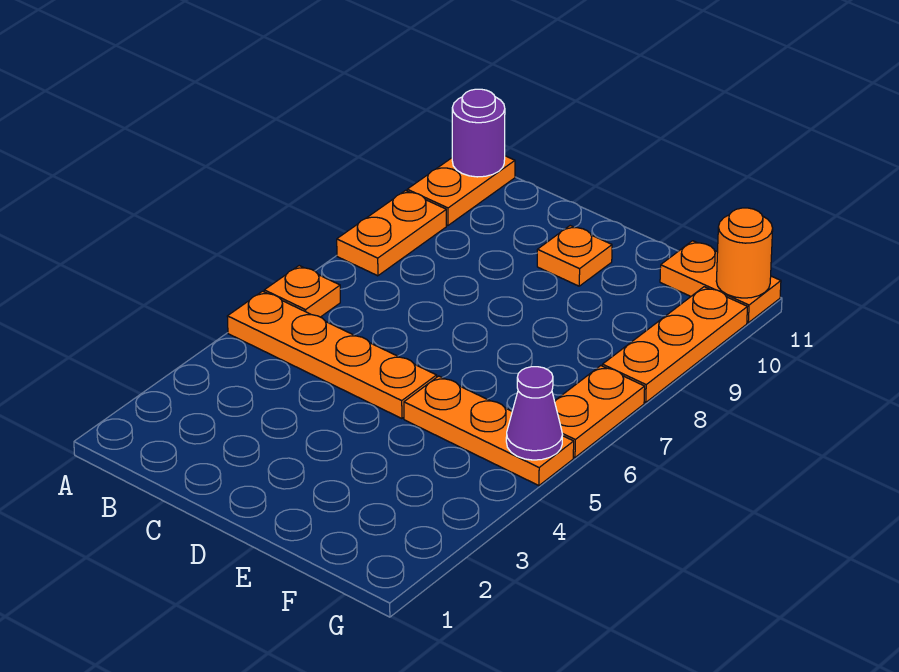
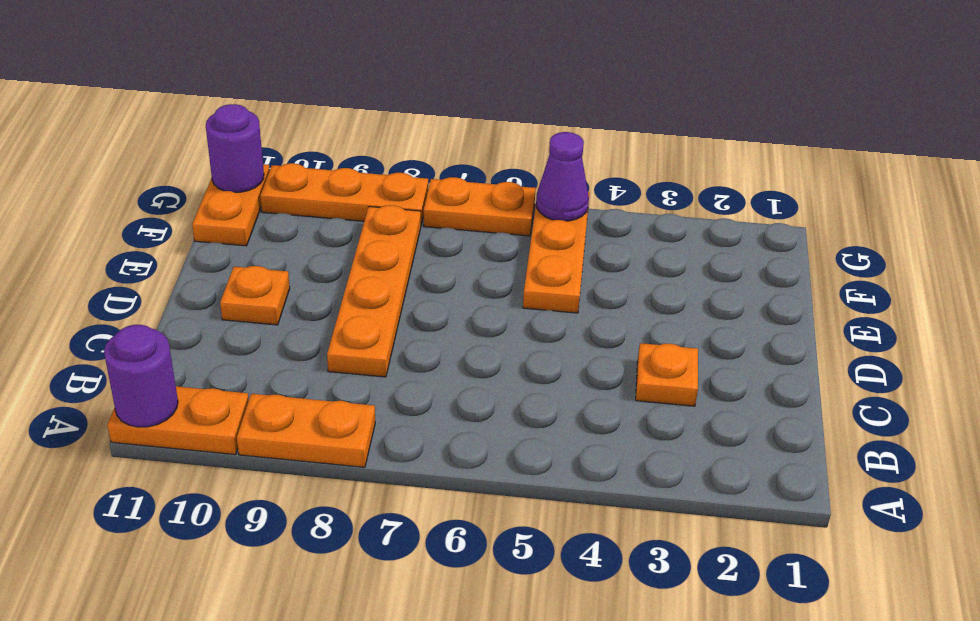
orange 1x4 plate [227,291,437,419] -> orange 1x4 plate moved to [327,205,421,377]
orange 1x1 plate [264,266,340,317] -> orange 1x1 plate moved to [636,343,698,406]
orange 1x1 round brick [716,208,773,298] -> purple 1x1 round brick [206,104,264,192]

